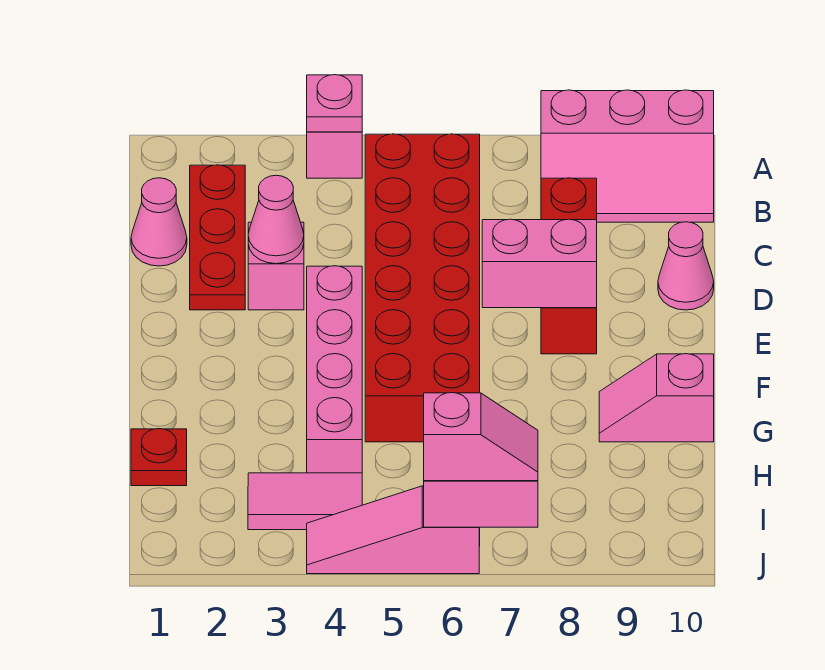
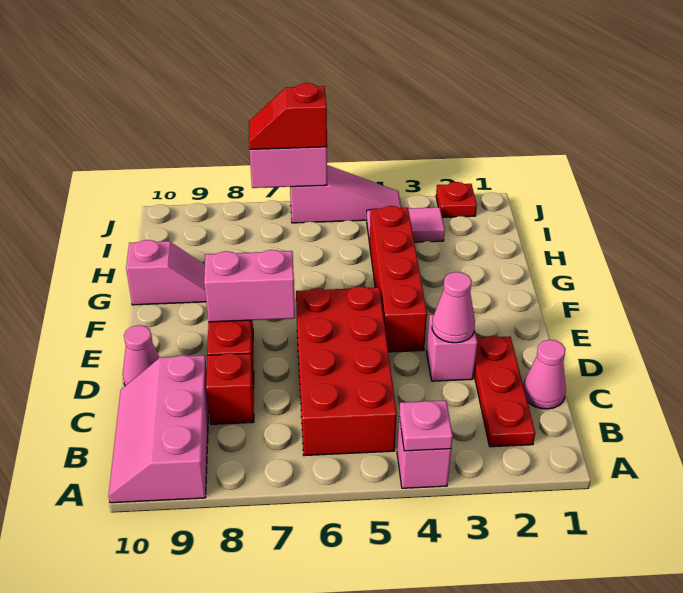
pink 2x3 slope [541,90,714,222] -> pink 2x3 slope turned to [108,355,209,503]
red 2x6 brick [365,134,480,442] -> red 2x4 brick [296,286,397,456]
pink 1x4 brick [307,266,362,473] -> red 1x4 brick [369,206,427,352]
red 1x1 plate [131,429,187,486] -> red 1x1 plate moved to [436,182,477,218]
pink 1x2 slope [424,393,538,481] -> red 1x2 slope [249,83,327,149]

